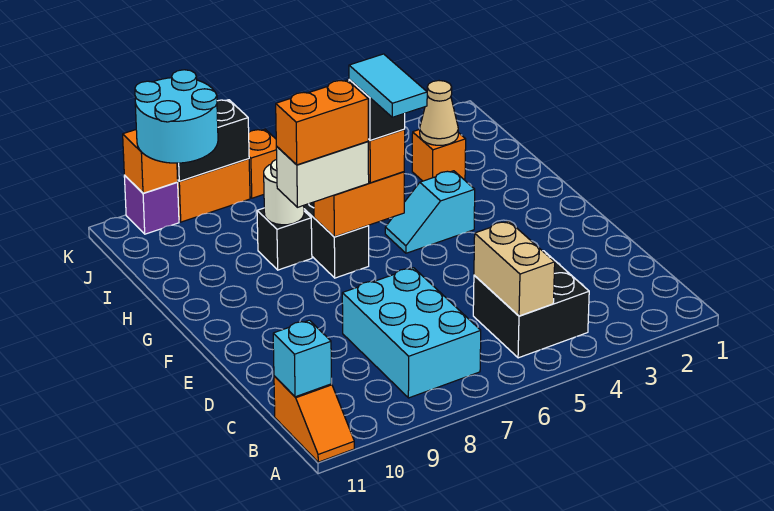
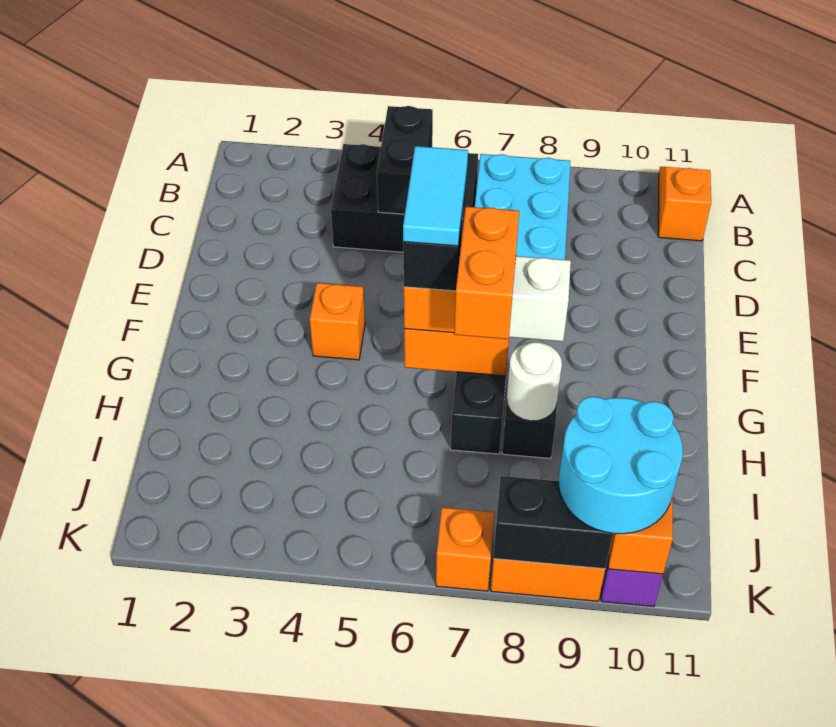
black 2x2 brick [473,251,589,358] -> black 2x3 brick [331,144,478,252]
tan 1x2 brick [474,221,555,316] -> black 1x2 brick [377,106,433,214]
cyan 1x1 brick [273,320,332,397] -> none
cyan 1x2 slope [385,171,475,253] -> none
orange 1x2 brick [276,80,368,165] -> orange 1x2 brick turned to [454,207,519,339]
orange 1x1 brick [412,129,466,181] -> orange 1x1 brick moved to [310,283,365,360]
tan 1x1 cone [420,81,458,145] -> none

